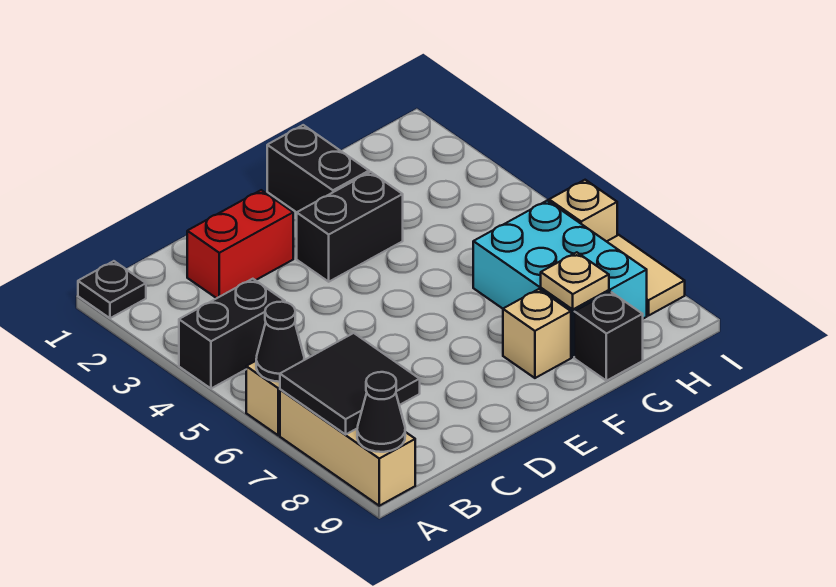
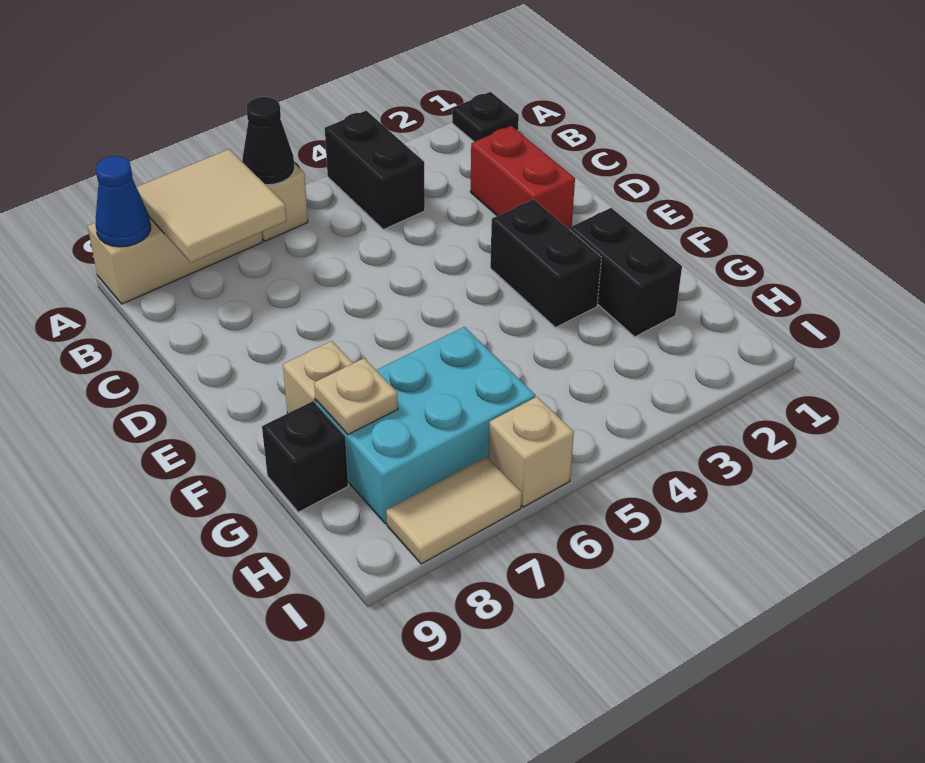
black 2x2 tile [280,333,420,434] -> tan 2x2 tile [137,149,287,263]
black 1x1 cone [357,372,405,452] -> blue 1x1 cone [95,156,151,247]
black 1x2 brick [267,125,369,212] -> black 1x2 brick turned to [570,208,682,337]

